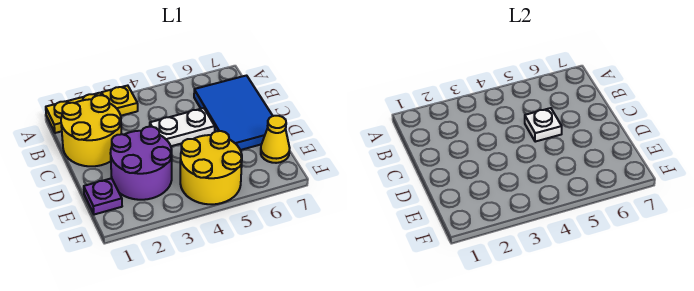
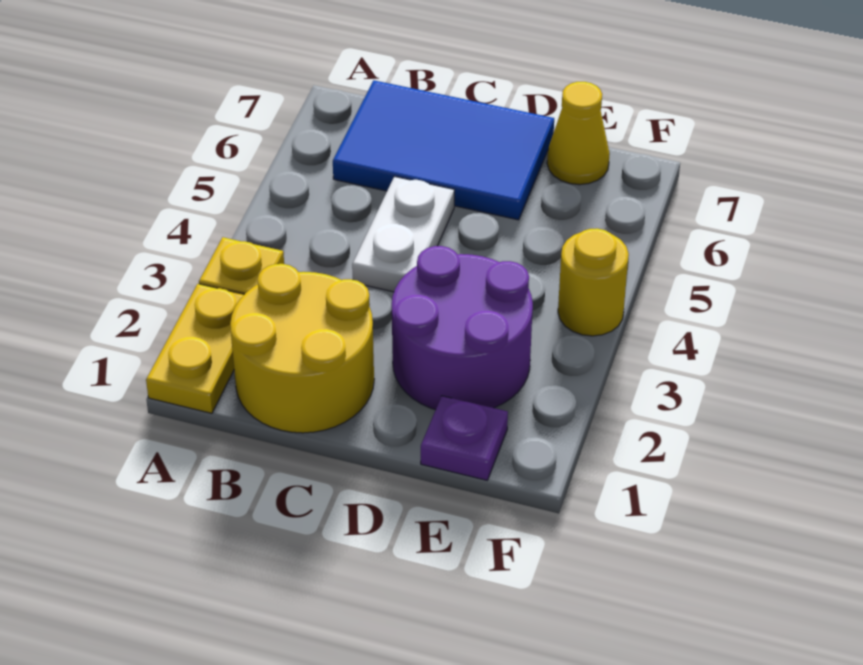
white 1x1 plate [525,108,562,142] -> none
yellow 2x2 round brick [180,131,242,204] -> yellow 1x1 round brick [558,228,629,336]

